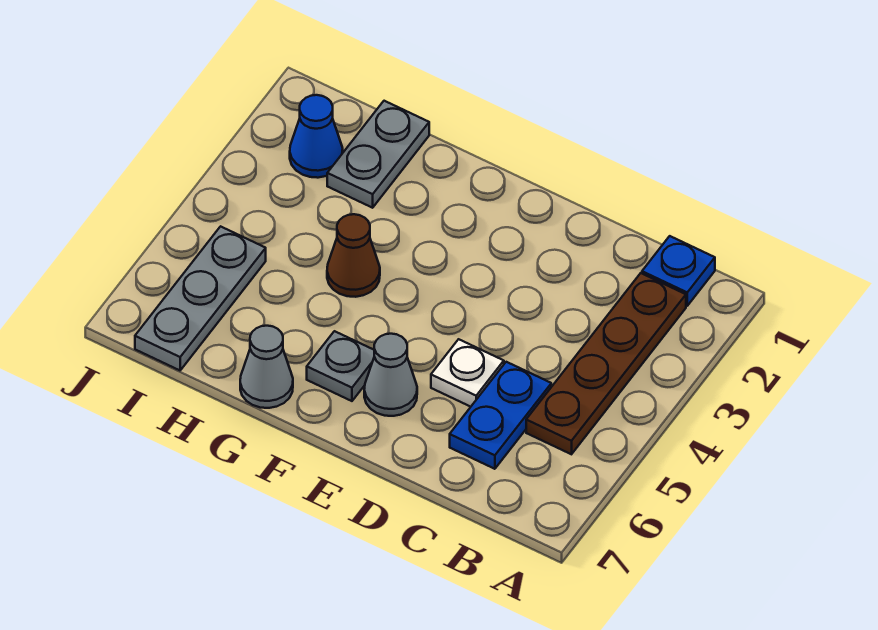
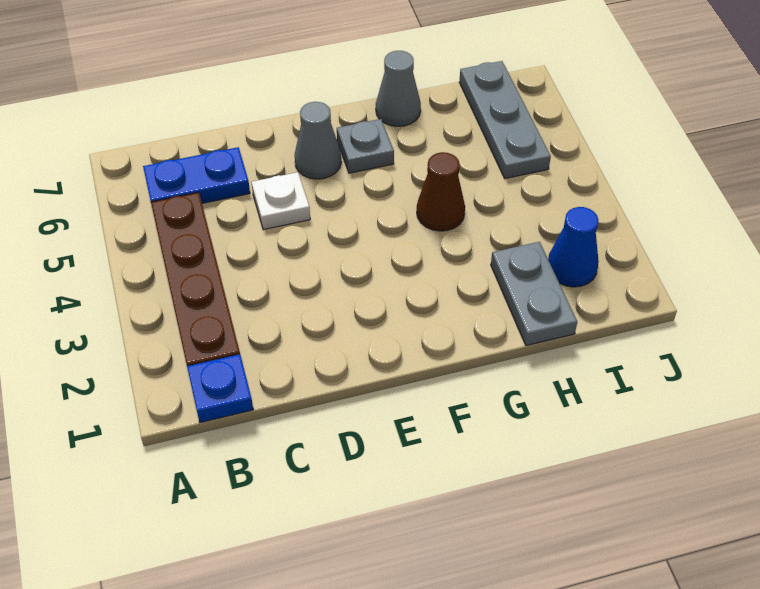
blue 1x2 plate [450,362,551,469] -> blue 1x2 plate turned to [143,147,250,203]

